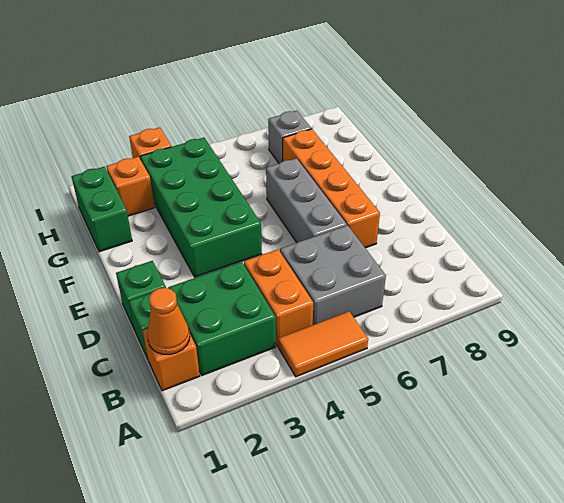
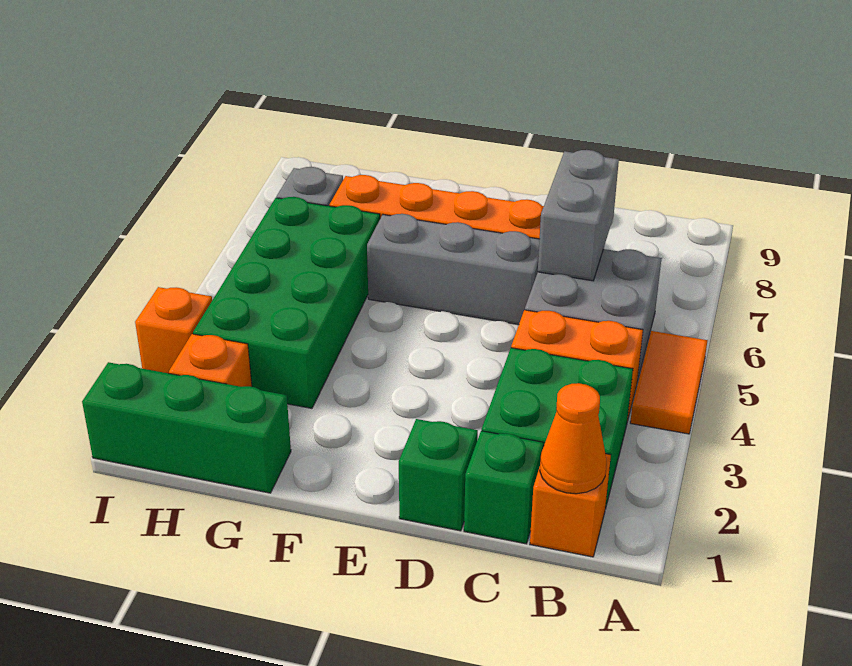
none -> grey 1x2 brick [538,150,619,281]
green 2x4 brick [140,138,262,277] -> green 2x4 brick turned to [193,197,380,408]
green 1x2 brick [71,167,132,252] -> green 1x3 brick [82,362,291,493]

